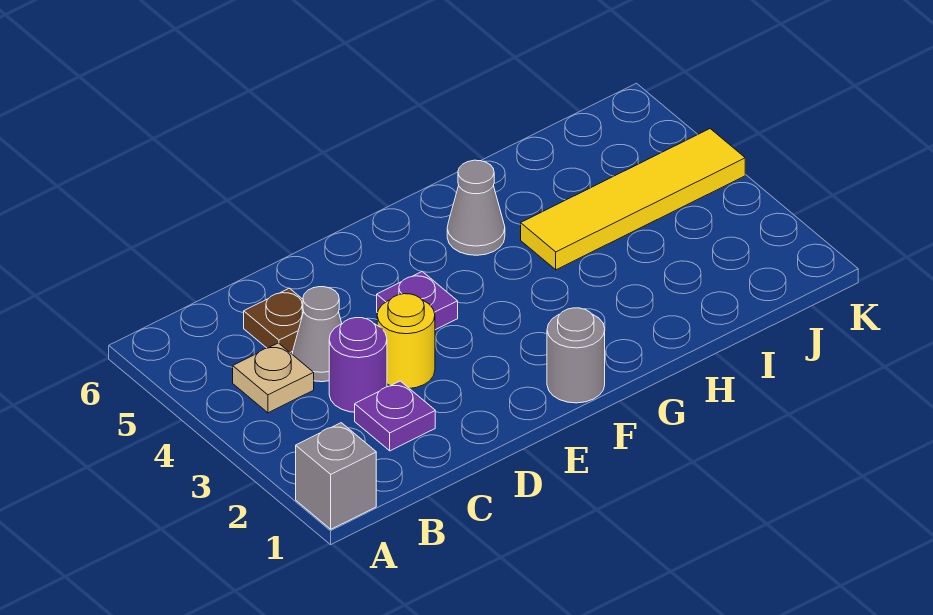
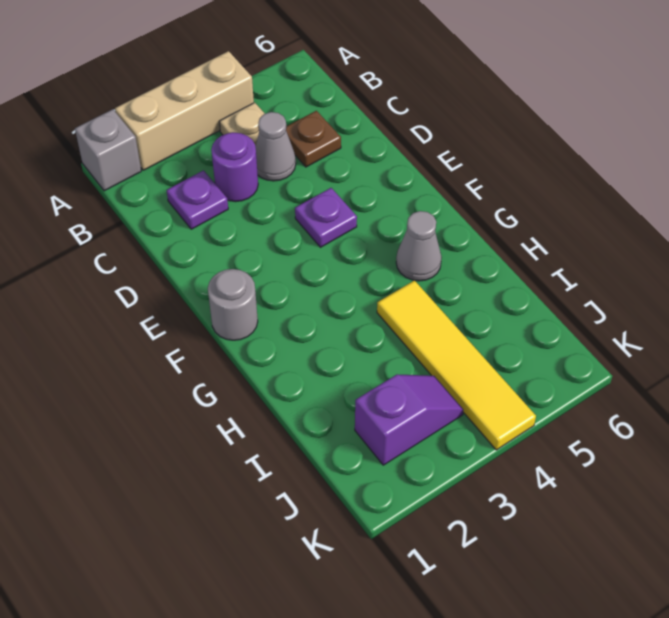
none -> tan 1x3 brick [115,51,254,170]
yellow 1x1 round brick [377,294,435,388] -> none
none -> purple 1x2 slope [355,374,464,465]

